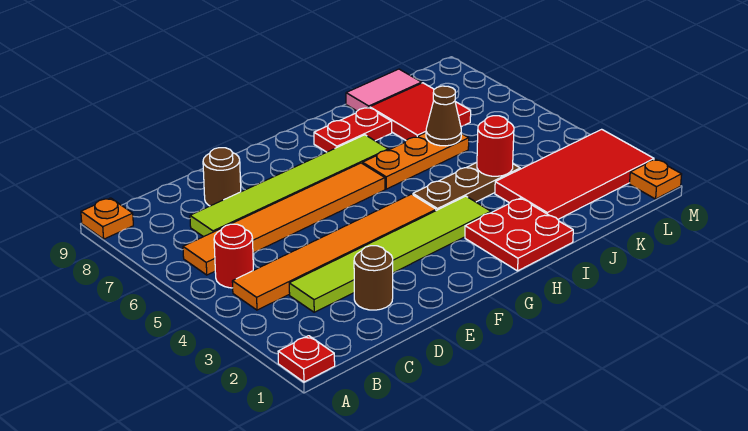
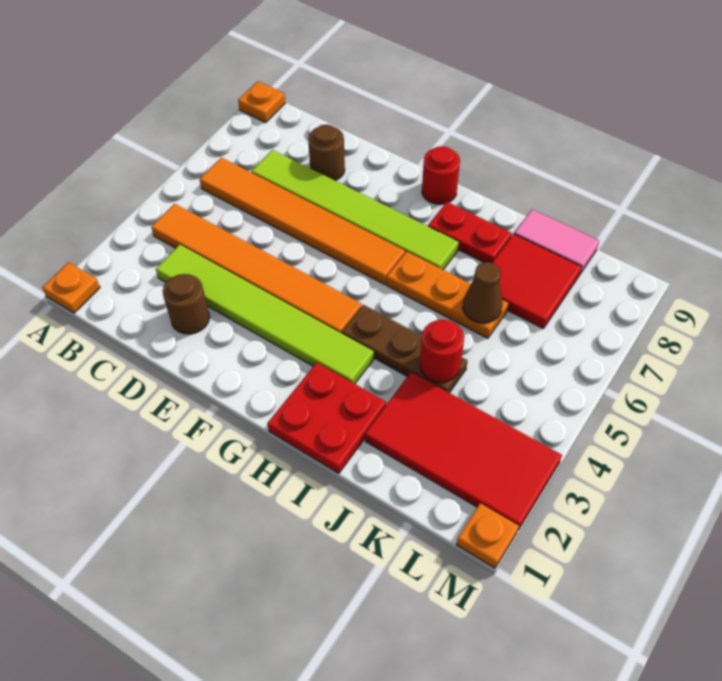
red 1x1 plate [278,336,335,382] -> orange 1x1 plate [42,262,100,313]
red 1x1 round brick [214,224,253,288] -> red 1x1 round brick moved to [422,146,460,204]

